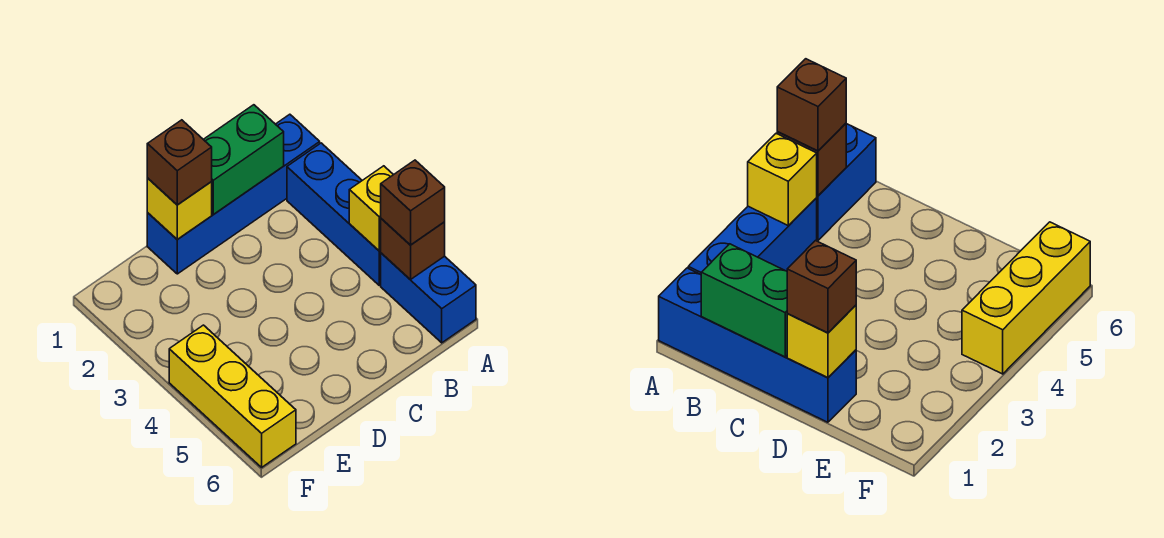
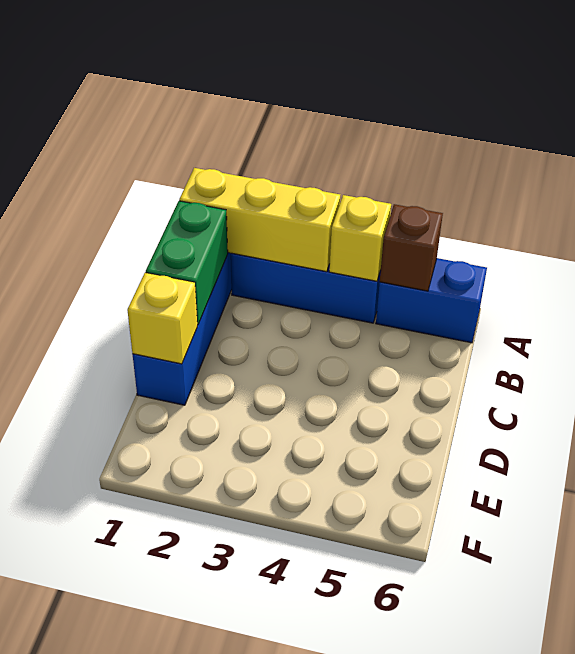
brown 1x1 brick [381,160,445,245] -> none
brown 1x1 brick [147,120,212,205] -> none
yellow 1x3 brick [169,325,296,467] -> yellow 1x3 brick moved to [179,168,340,272]

